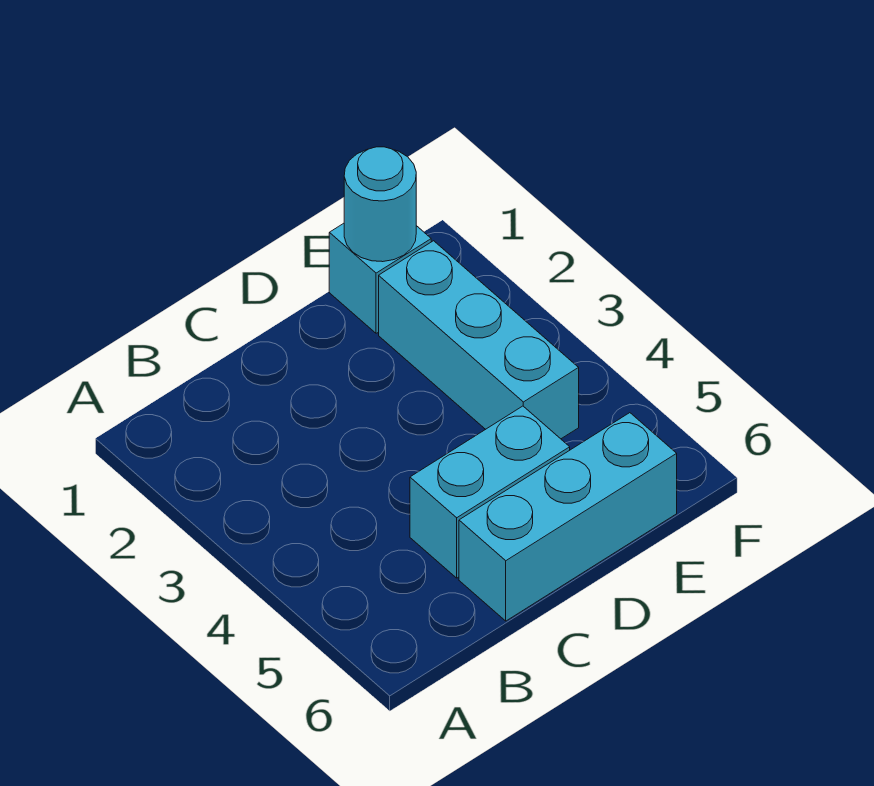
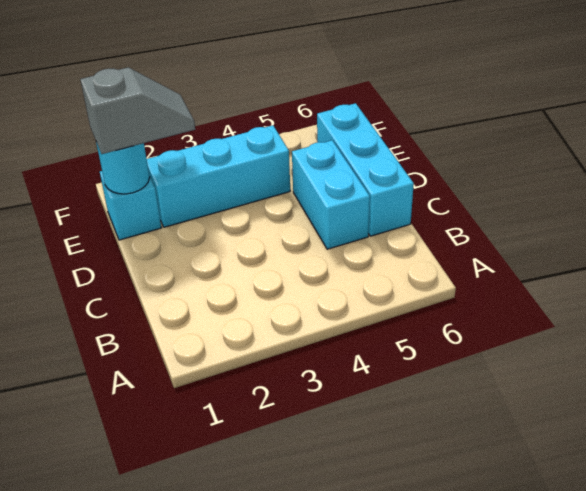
none -> grey 1x2 slope [80,67,195,154]

